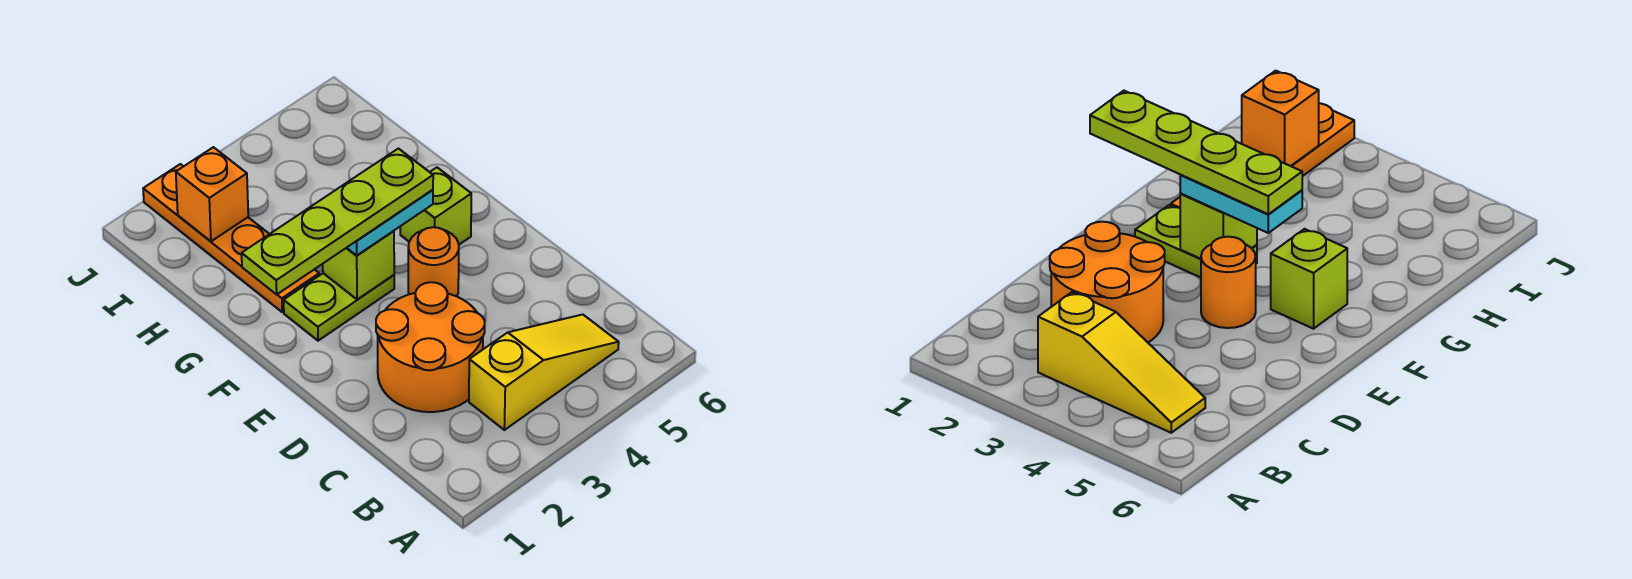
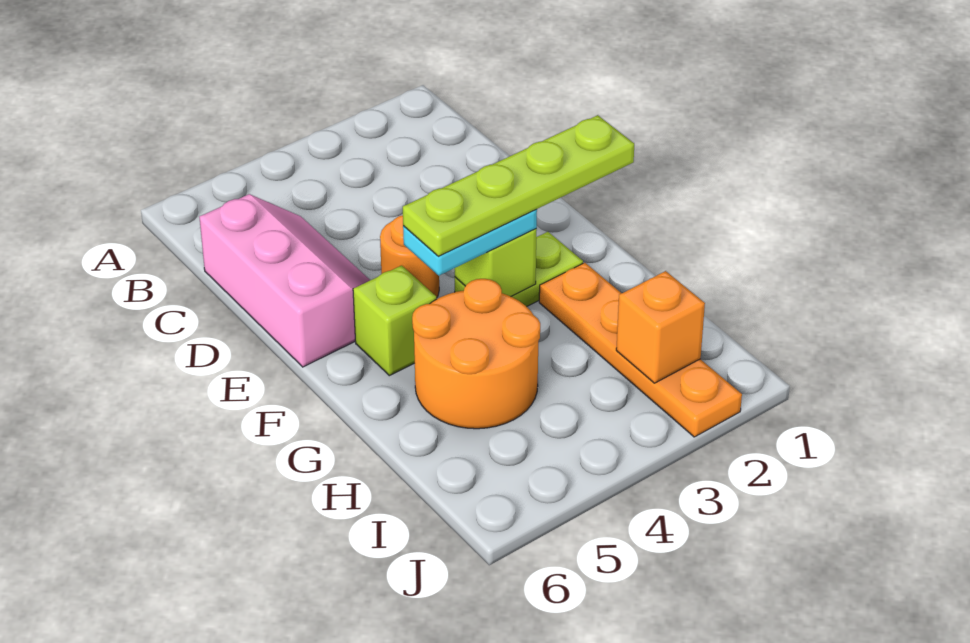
yellow 1x3 slope [469,315,619,430] -> none
orange 2x2 round brick [376,282,485,412] -> orange 2x2 round brick moved to [412,279,540,429]
none -> pink 2x3 slope [199,194,370,367]

